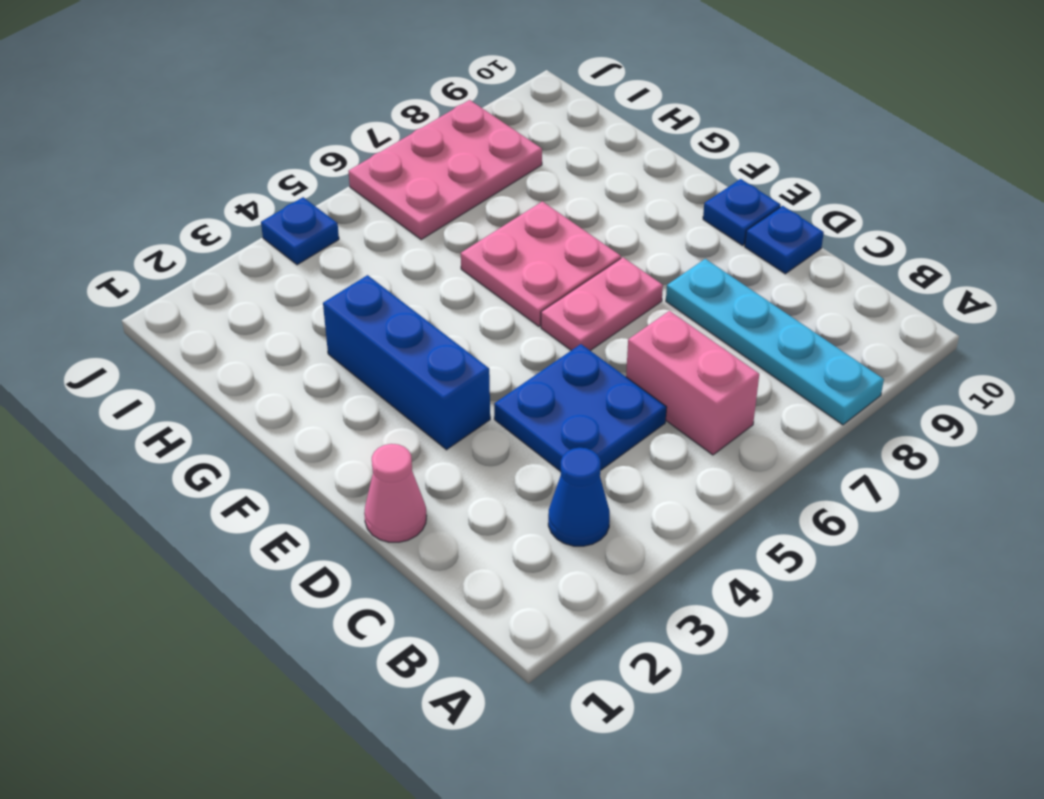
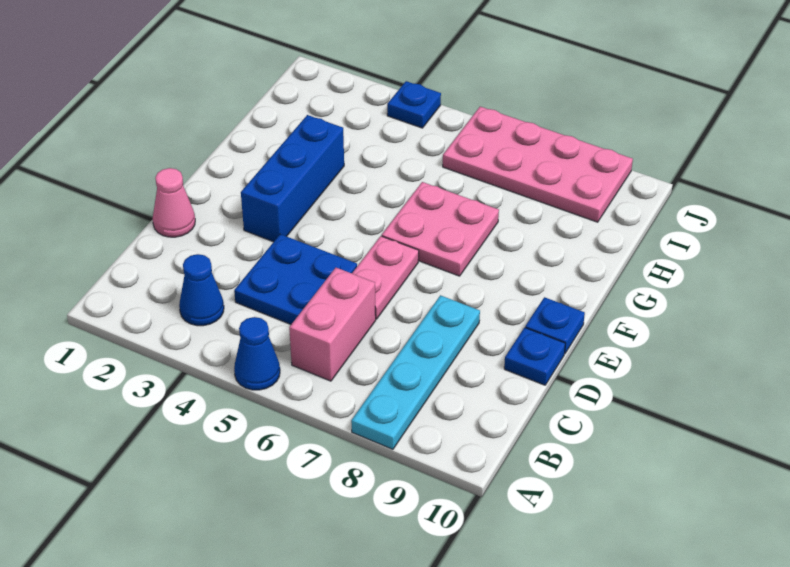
none -> blue 1x1 cone [234,317,280,390]
pink 1x2 plate [541,257,663,351] -> pink 1x2 plate turned to [352,236,419,319]
pink 2x3 plate [348,100,542,240] -> pink 2x4 plate [443,107,633,222]

